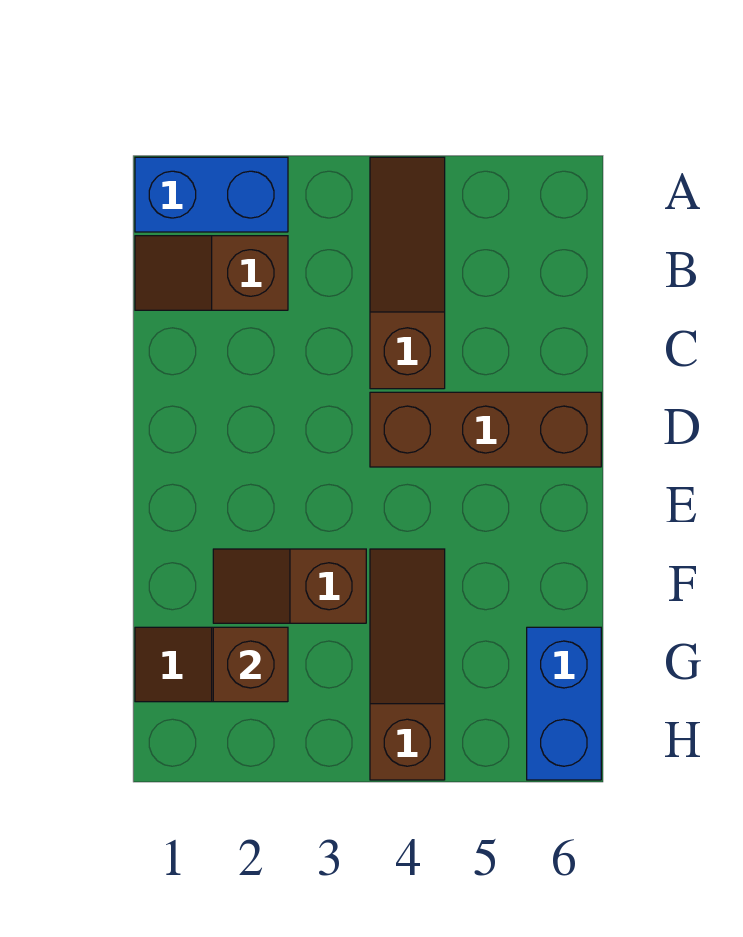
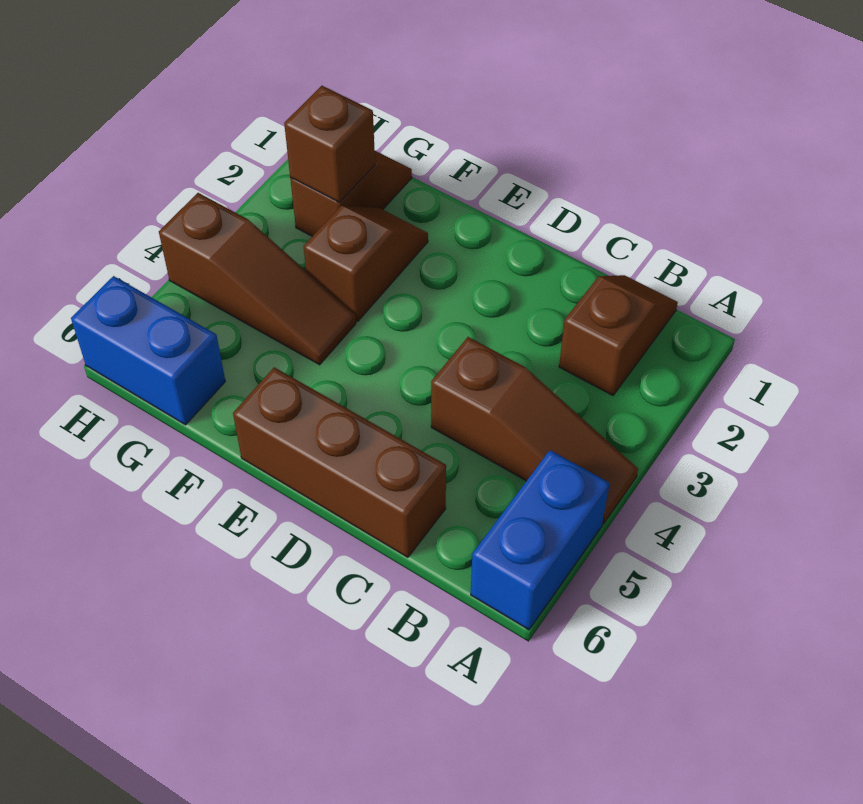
blue 1x2 brick [135,157,288,232] -> blue 1x2 brick moved to [471,450,610,630]
brown 1x3 brick [370,392,601,467] -> brown 1x3 brick turned to [233,367,446,557]

